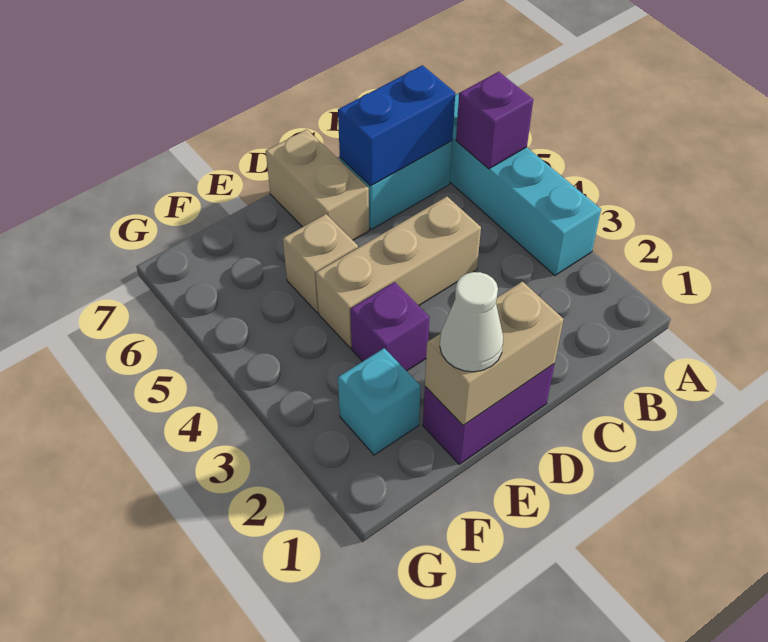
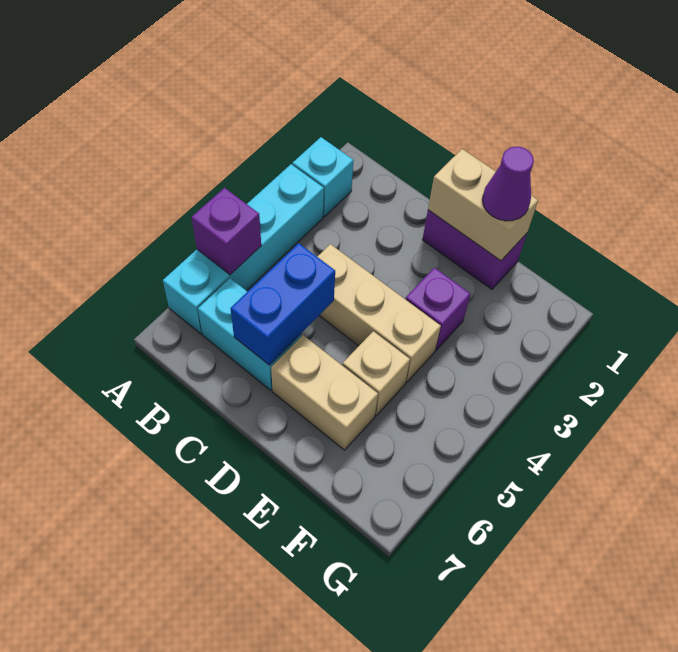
blue 1x2 brick [338,65,455,186] -> blue 1x2 brick turned to [230,243,335,365]
tan 1x2 brick [266,129,369,240] -> tan 1x2 brick turned to [271,335,378,450]
white 1x1 cone [440,272,503,372] -> purple 1x1 cone [482,147,534,221]
cyan 1x1 brick [338,348,421,455] -> cyan 1x1 brick moved to [292,137,354,217]

